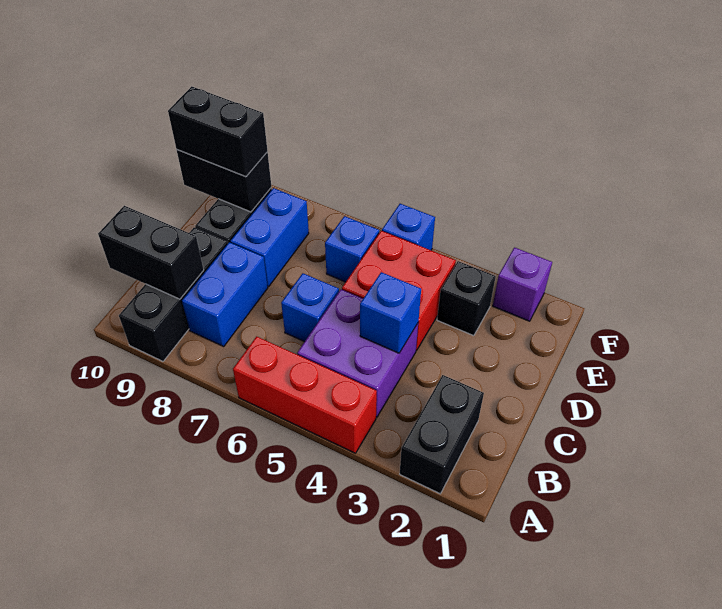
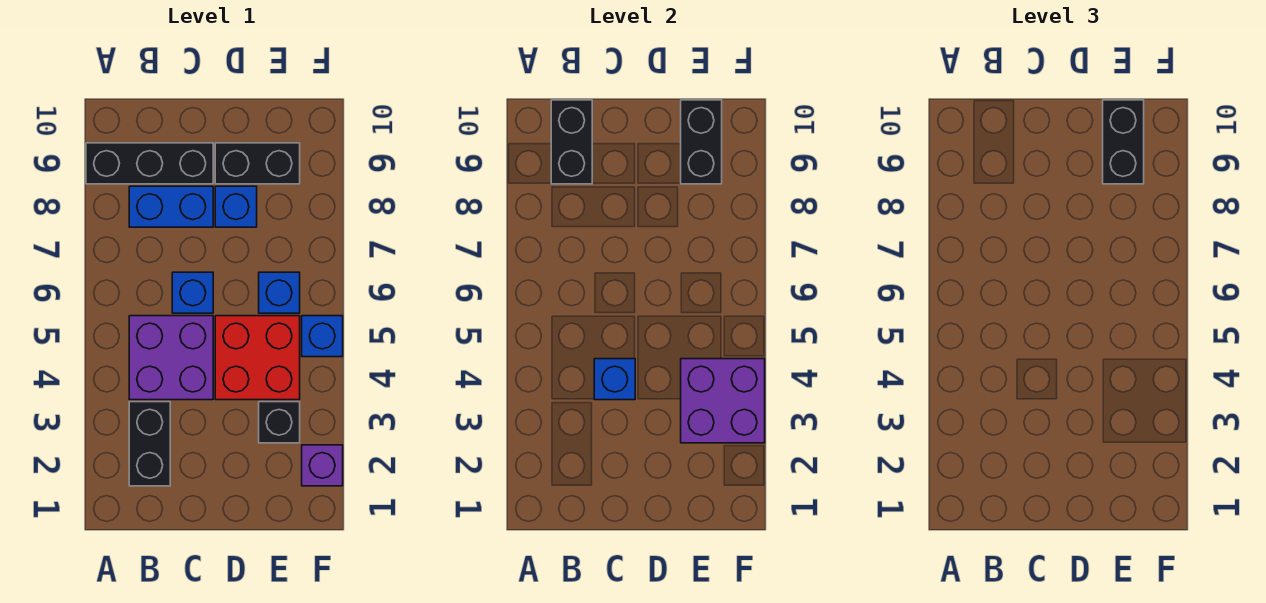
black 1x2 brick [400,375,484,494] -> black 1x2 brick turned to [129,402,170,486]
red 1x3 brick [233,336,377,453] -> none
blue 1x2 brick [230,188,309,287] -> blue 1x1 brick [215,186,257,227]
none -> purple 2x2 brick [681,359,765,443]

